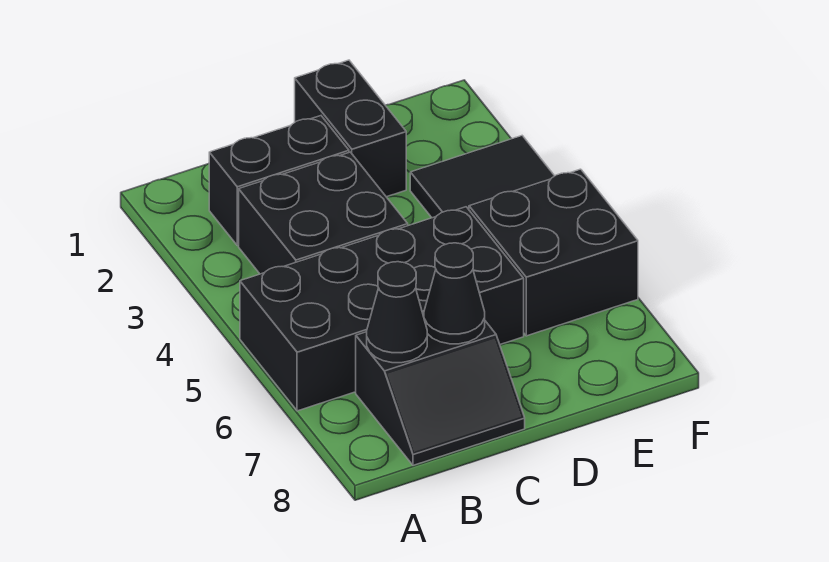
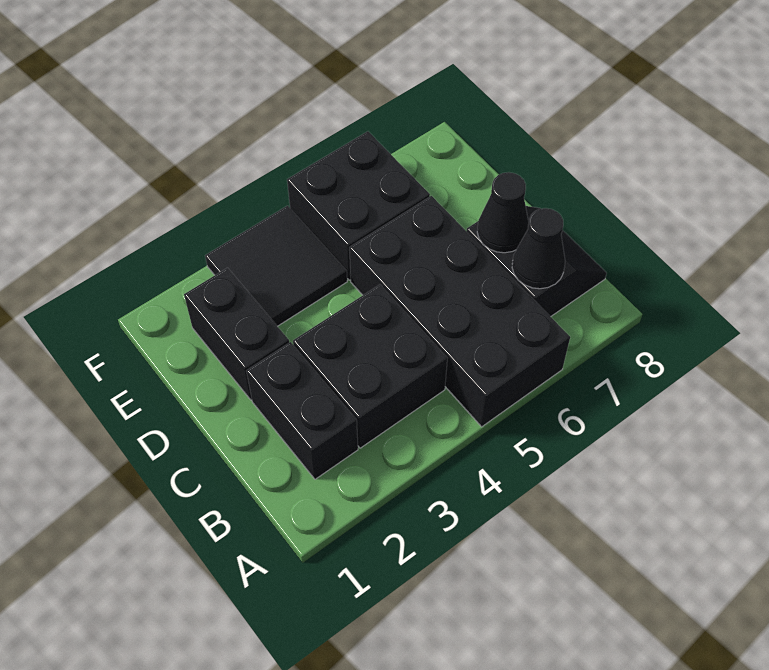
black 1x2 brick [295,60,406,197] -> black 1x2 brick turned to [184,268,289,400]

